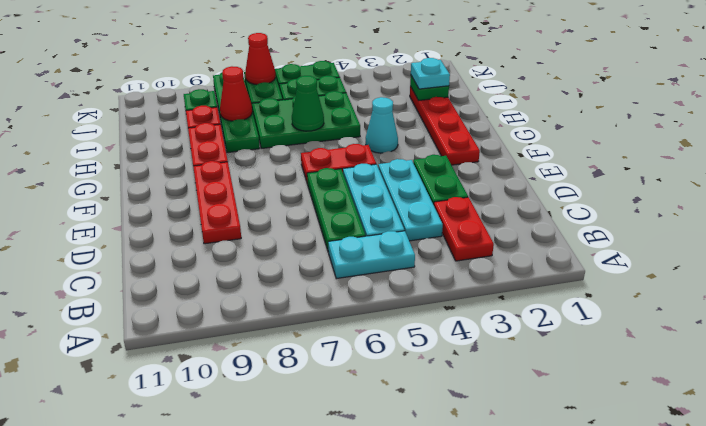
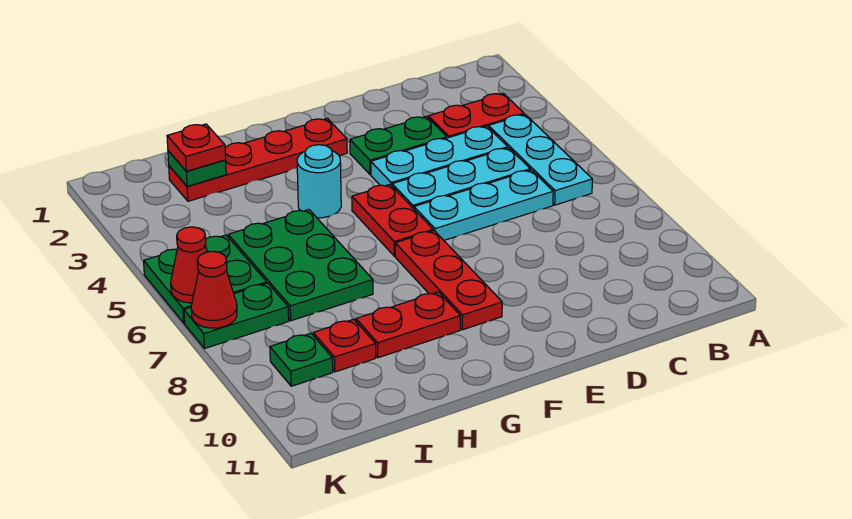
cyan 1x2 plate [328,231,415,279] -> cyan 1x3 plate [489,115,592,205]
green 1x3 plate [307,168,366,250] -> cyan 1x3 plate [414,170,553,240]
red 1x3 plate [193,161,241,244] -> red 1x3 plate turned to [395,231,502,330]
cyan 1x1 cone [366,97,398,153] -> cyan 1x1 round brick [297,145,341,218]
green 1x1 cone [292,76,324,131] -> none
green 1x4 plate [213,73,260,153] -> none
cyan 1x1 plate [411,58,450,89] -> red 1x1 plate [167,124,226,171]
red 1x1 cone [220,66,252,121] -> red 1x1 cone moved to [171,227,207,303]

